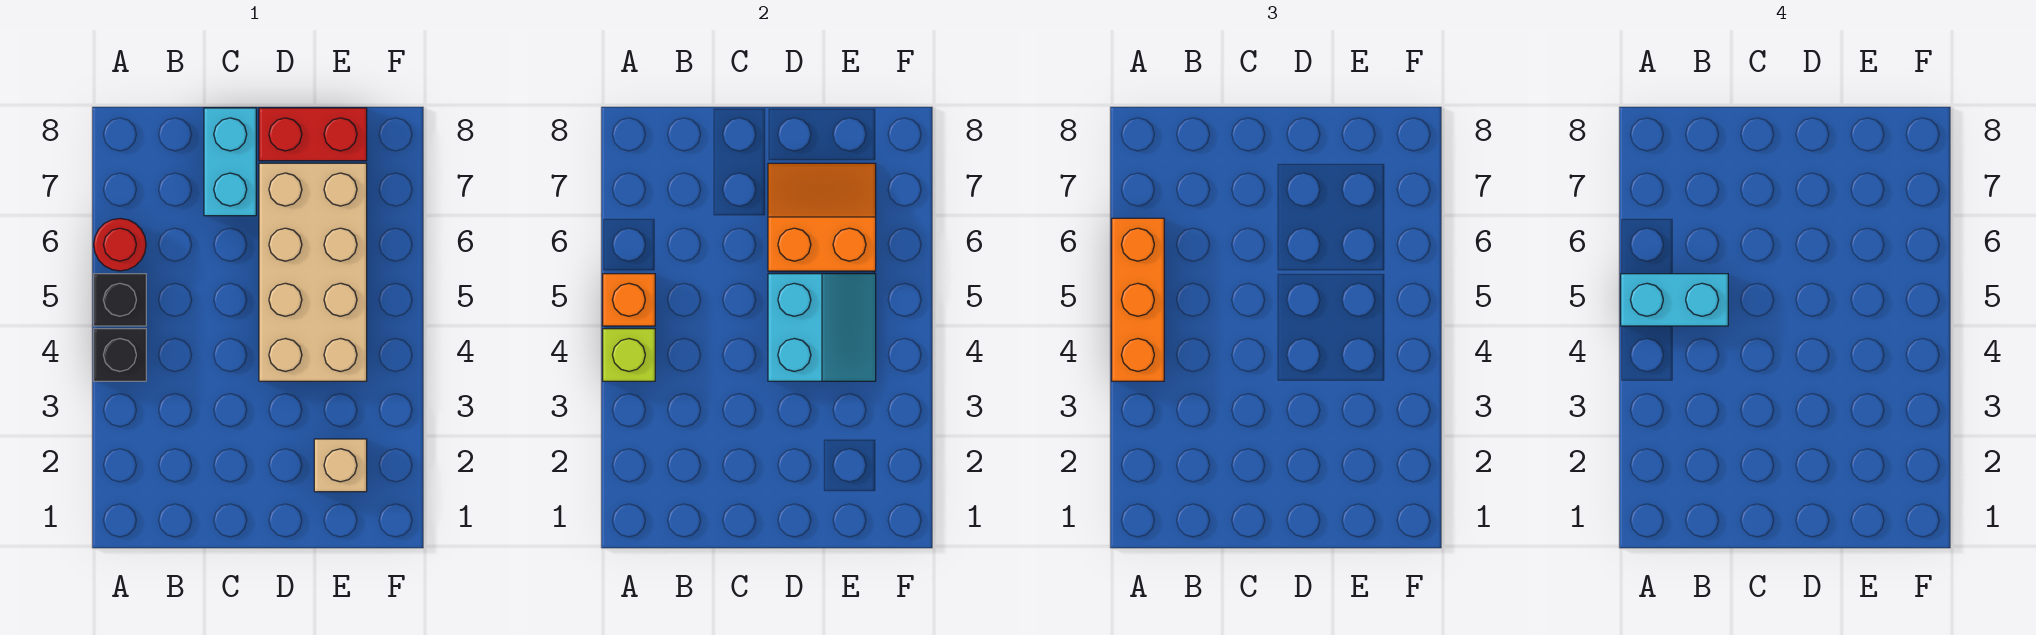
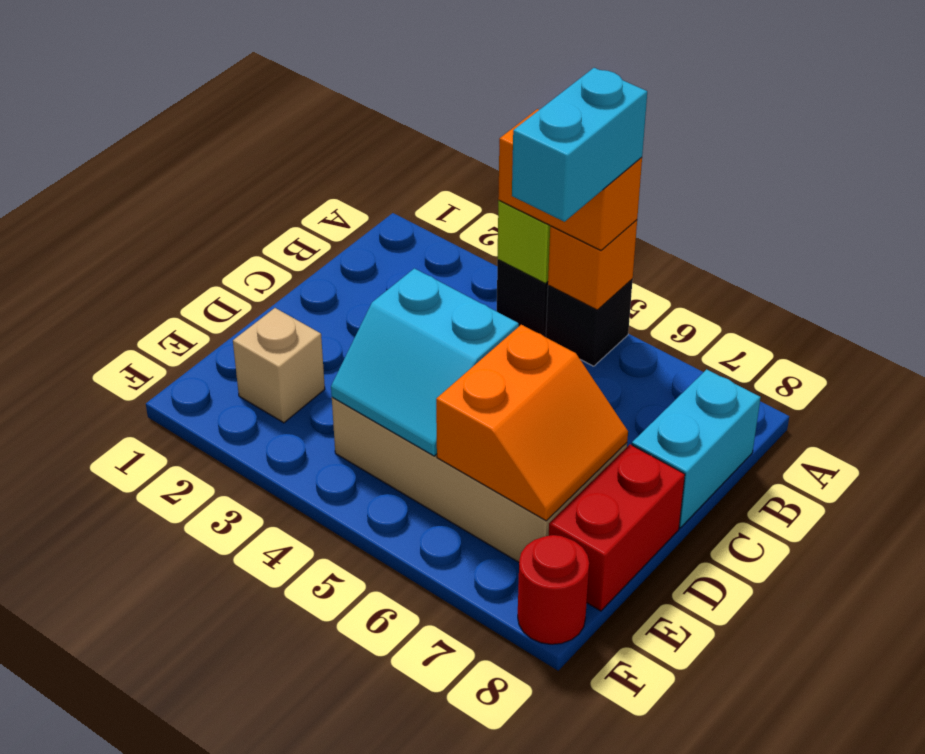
orange 1x3 brick [1112,218,1164,381] -> orange 1x2 brick [498,109,642,250]
red 1x1 round brick [94,219,146,271] -> red 1x1 round brick moved to [518,535,589,644]
cyan 1x2 brick [204,108,256,216] -> cyan 1x2 brick turned to [632,369,761,528]

